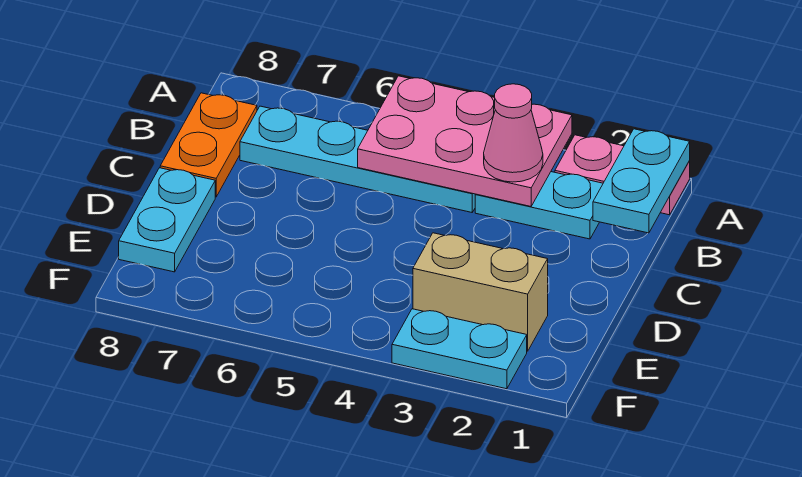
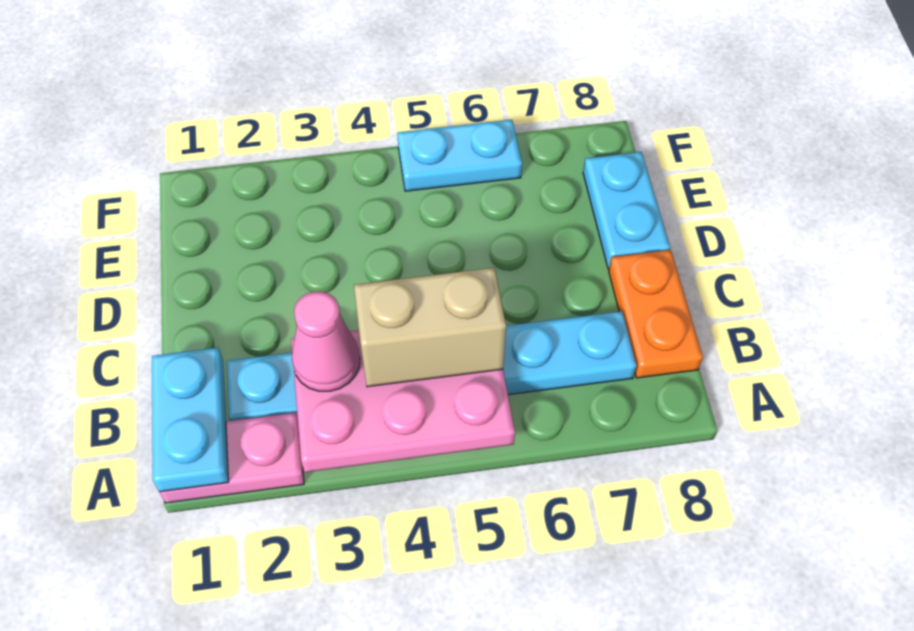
tan 1x2 brick [413,233,548,351] -> tan 1x2 brick moved to [354,268,506,387]
cyan 1x2 plate [392,309,527,389] -> cyan 1x2 plate moved to [397,120,522,191]

